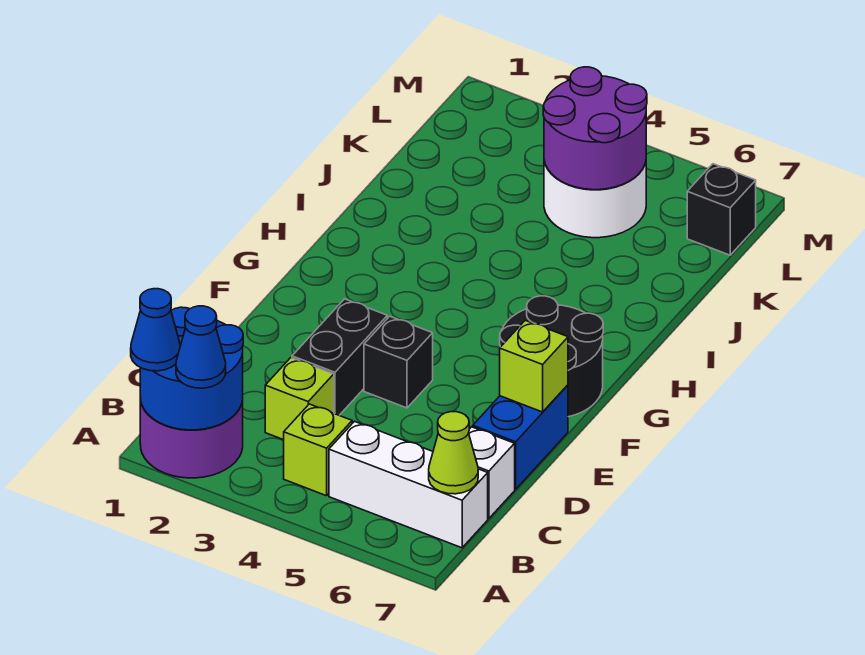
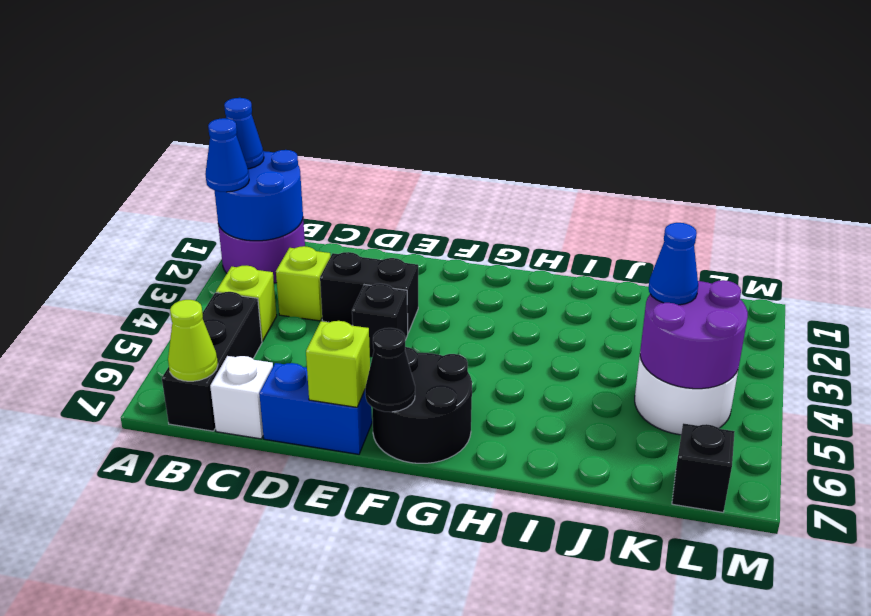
white 1x3 brick [329,421,488,548] -> black 1x3 brick [162,292,262,431]
none -> black 1x1 cone [365,328,415,412]
none -> blue 1x1 cone [649,223,698,305]

